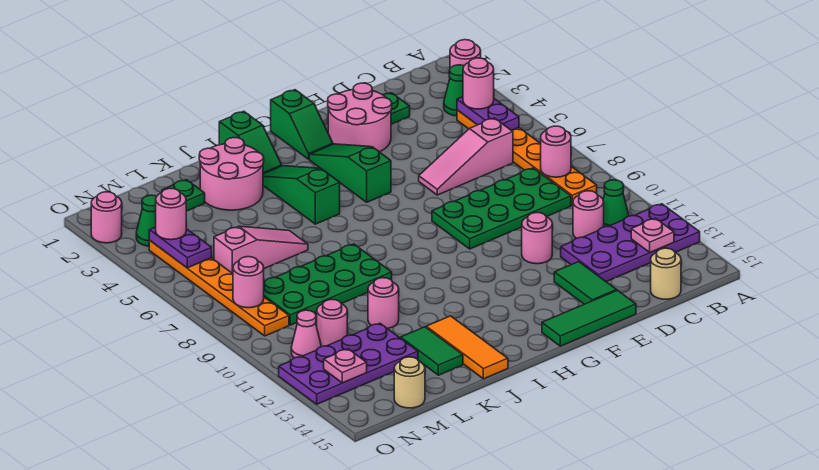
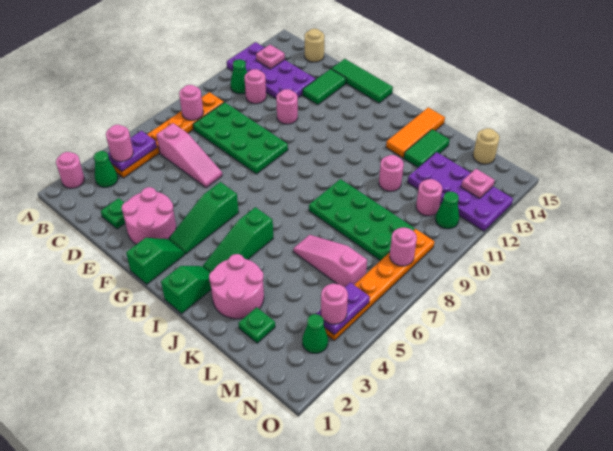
pink 1x1 cone [291,310,322,358] -> green 1x1 cone [435,192,459,229]
pink 1x1 round brick [91,192,122,243] -> none

